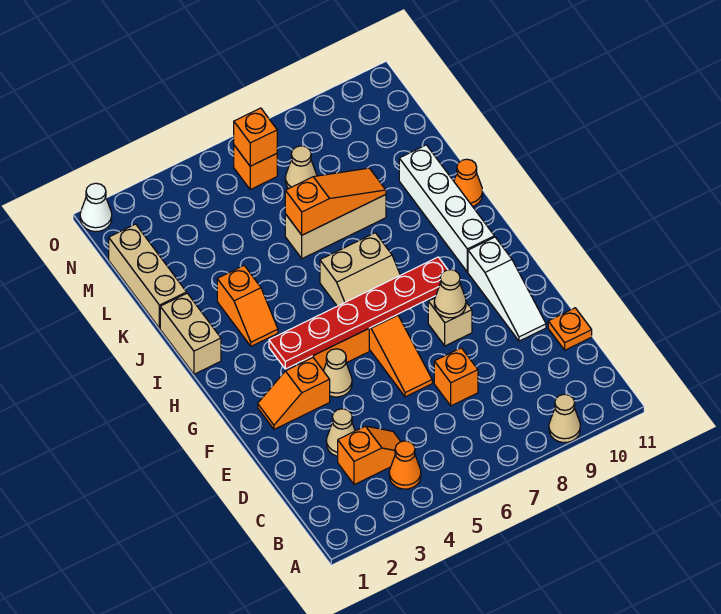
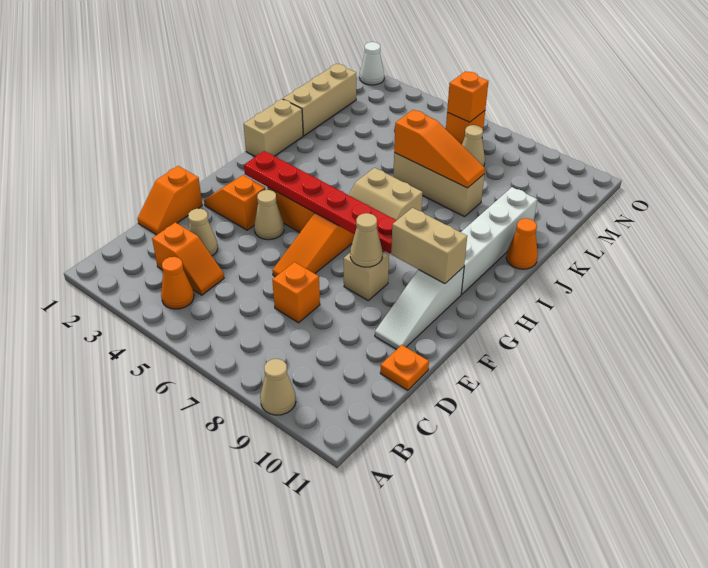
none -> tan 1x2 brick [391,208,467,284]
orange 1x2 slope [217,266,278,346] -> orange 1x2 slope moved to [138,166,202,235]

